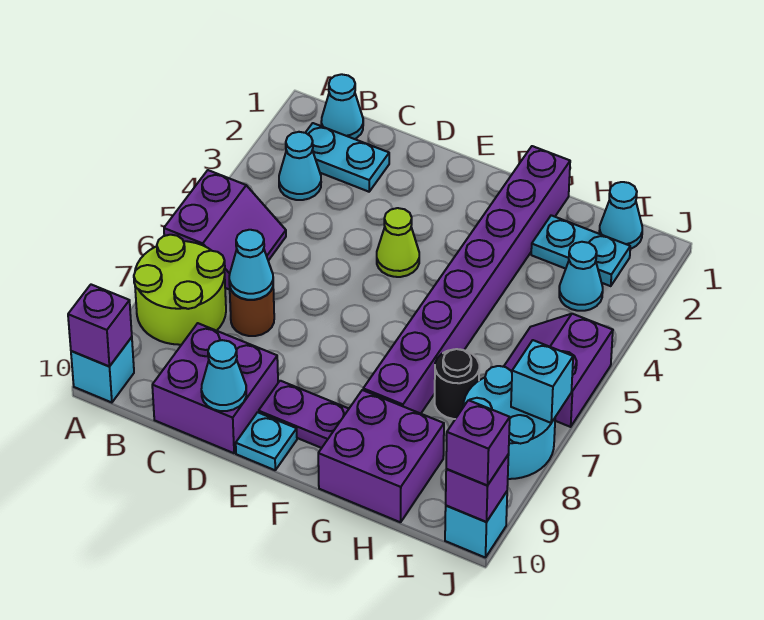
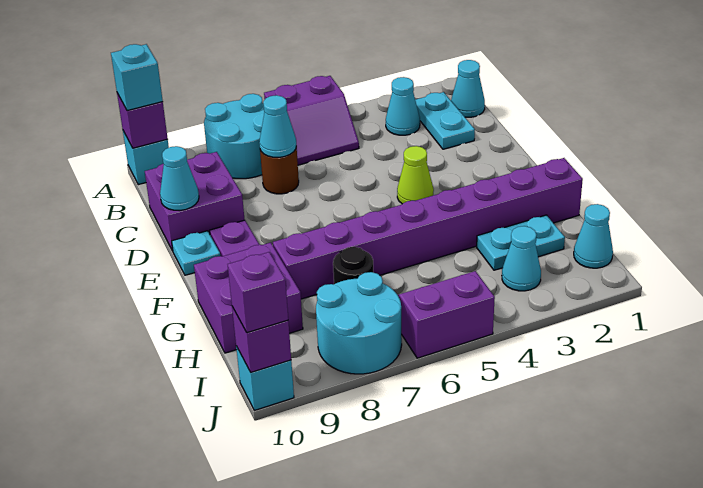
lime 2x2 round brick [134,235,226,345] -> cyan 2x2 round brick [204,94,264,179]
cyan 1x2 plate [531,215,630,286] -> cyan 1x2 plate turned to [477,215,565,270]
cyan 1x1 brick [511,340,573,423] -> cyan 1x1 brick moved to [111,44,163,111]

